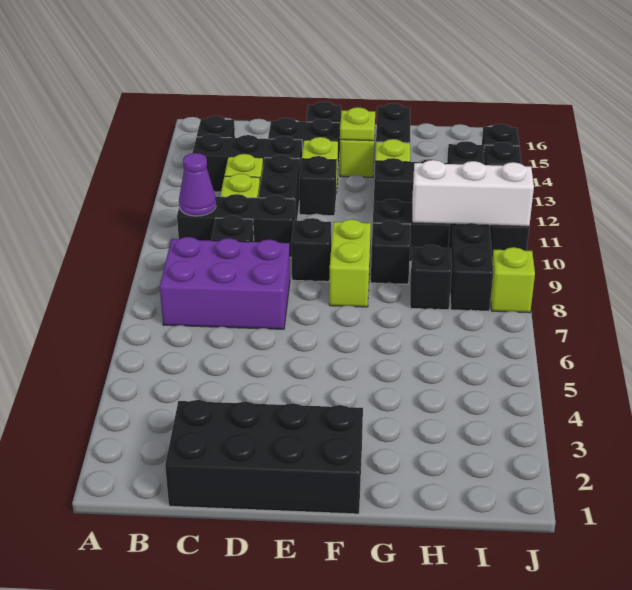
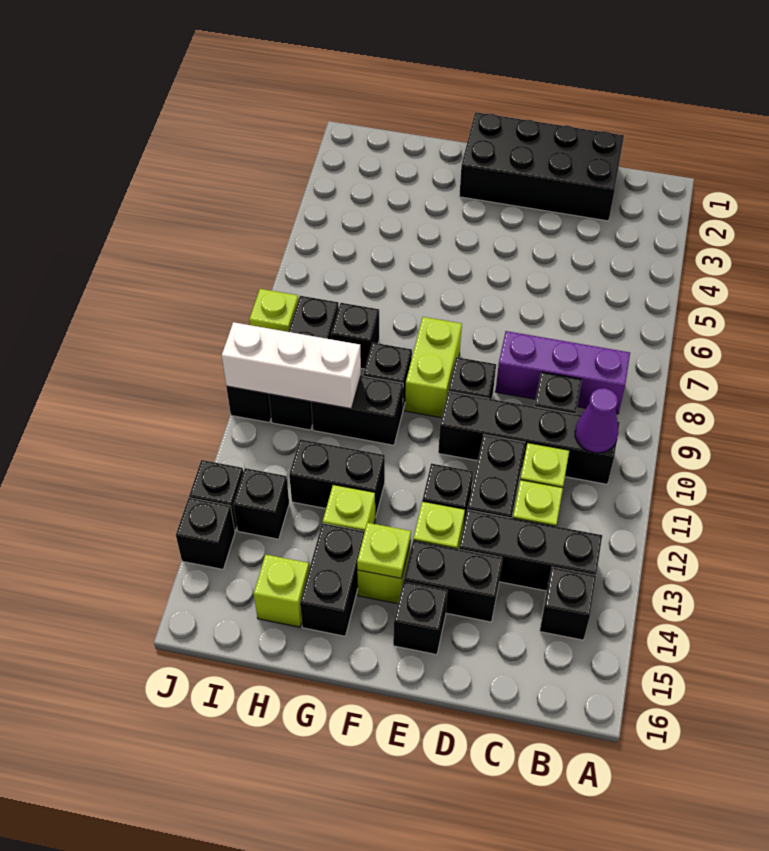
purple 2x3 brick [160,237,290,329] -> purple 1x3 brick [495,331,630,414]
black 1x3 brick [177,194,295,257] -> black 1x4 brick [438,391,620,484]
none -> lime 1x1 brick [254,555,309,627]

